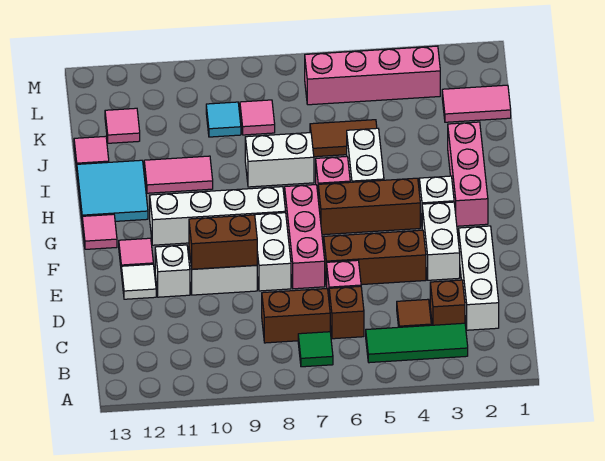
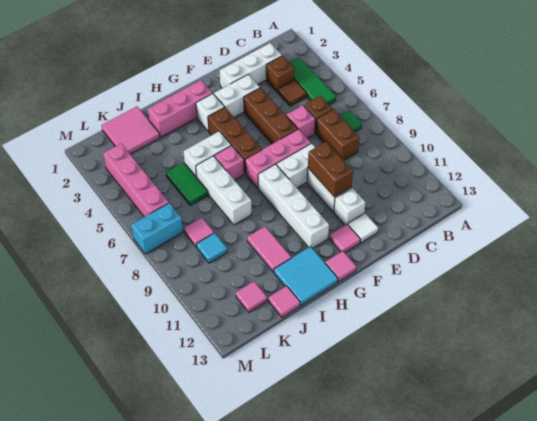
white 1x2 brick [245,133,314,187] -> white 1x3 brick [196,156,252,225]
brown 1x2 tile [310,120,377,157] -> green 1x2 tile [166,162,208,205]
pink 1x2 tile [442,85,511,122] -> pink 2x2 tile [101,106,160,154]
none -> cyan 1x2 brick [131,203,183,254]

